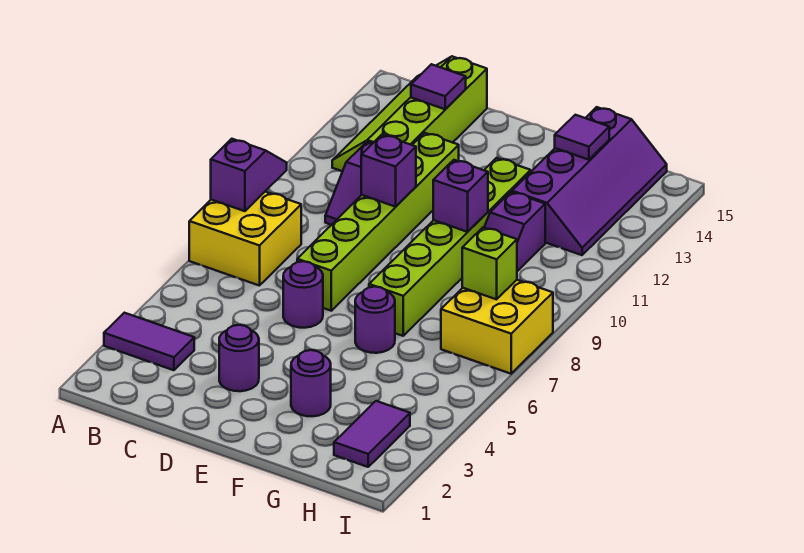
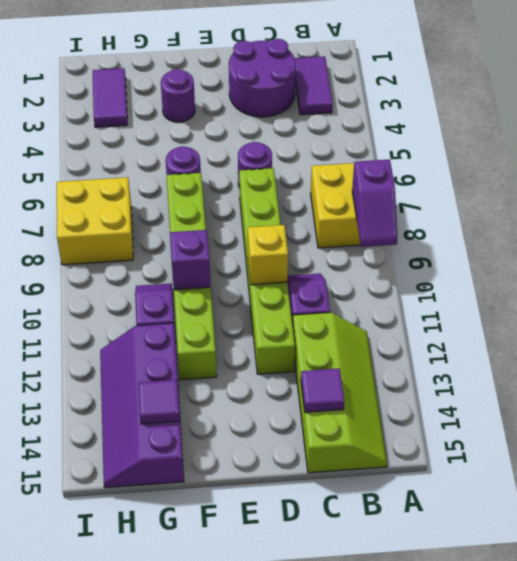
purple 1x2 tile [104,313,194,370] -> purple 1x2 tile turned to [295,56,333,115]
purple 1x1 round brick [219,325,259,391] -> purple 2x2 round brick [229,39,296,117]
purple 1x1 brick [361,135,416,207] -> yellow 1x1 brick [248,225,288,285]
lime 1x1 brick [462,228,517,299] -> none

